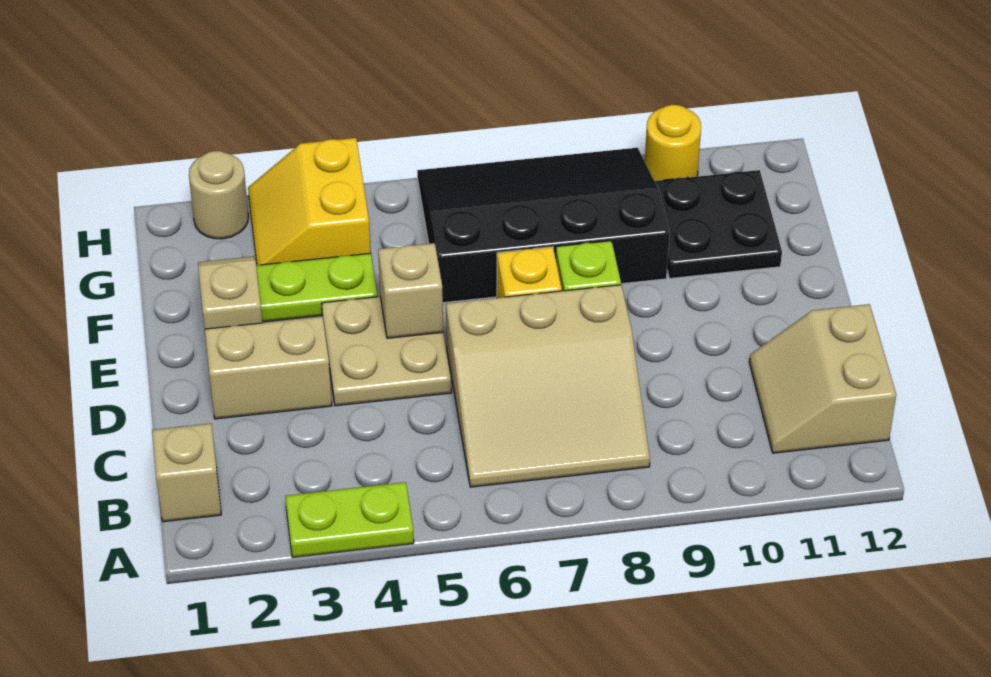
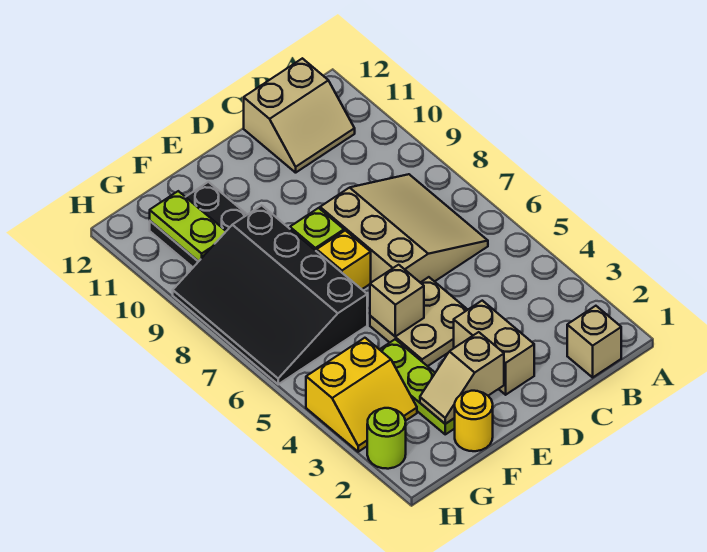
lime 1x2 plate [285,482,414,557] -> lime 1x2 plate moved to [150,191,226,261]
tan 1x1 round brick [189,151,248,239] -> lime 1x1 round brick [367,408,406,469]
yellow 1x1 round brick [645,105,701,181] -> yellow 1x1 round brick moved to [455,391,493,451]

